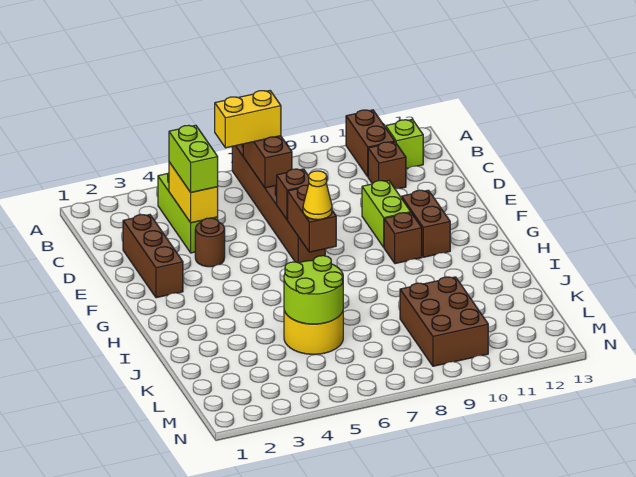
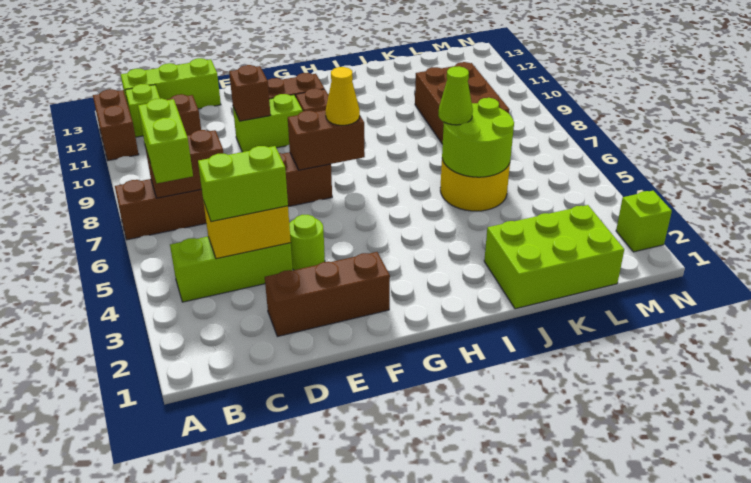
brown 1x2 brick [346,110,395,177] -> brown 1x2 brick turned to [93,89,139,161]
yellow 1x2 brick [215,91,281,148] -> lime 1x2 brick [138,98,193,183]
none -> lime 1x3 brick [121,58,221,109]
brown 1x1 round brick [195,218,225,267] -> lime 1x1 round brick [289,215,325,270]
brown 1x1 brick [277,169,309,220] -> brown 1x1 brick moved to [229,65,270,121]
none -> lime 2x3 brick [484,205,624,309]
none -> lime 1x1 cone [438,66,473,125]
brown 2x3 brick [400,277,488,366] -> brown 2x3 brick turned to [415,62,510,144]
none -> lime 1x1 brick [616,191,672,252]

